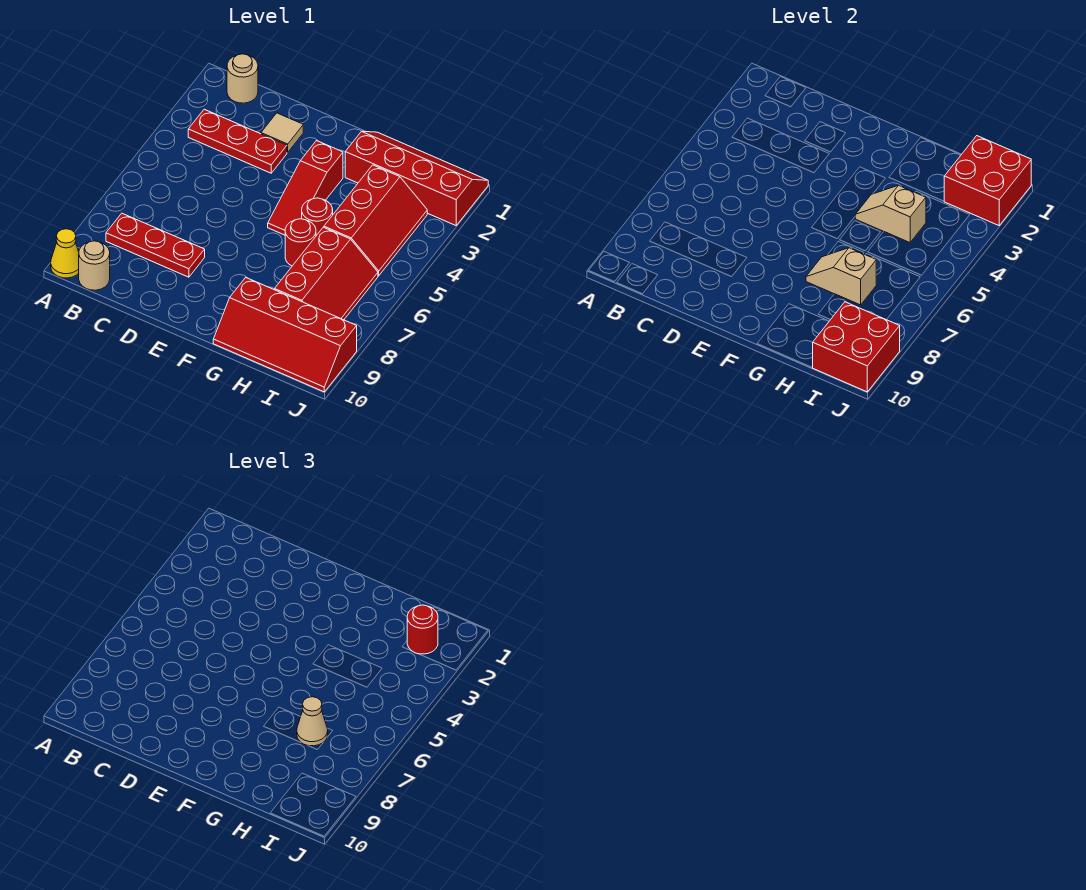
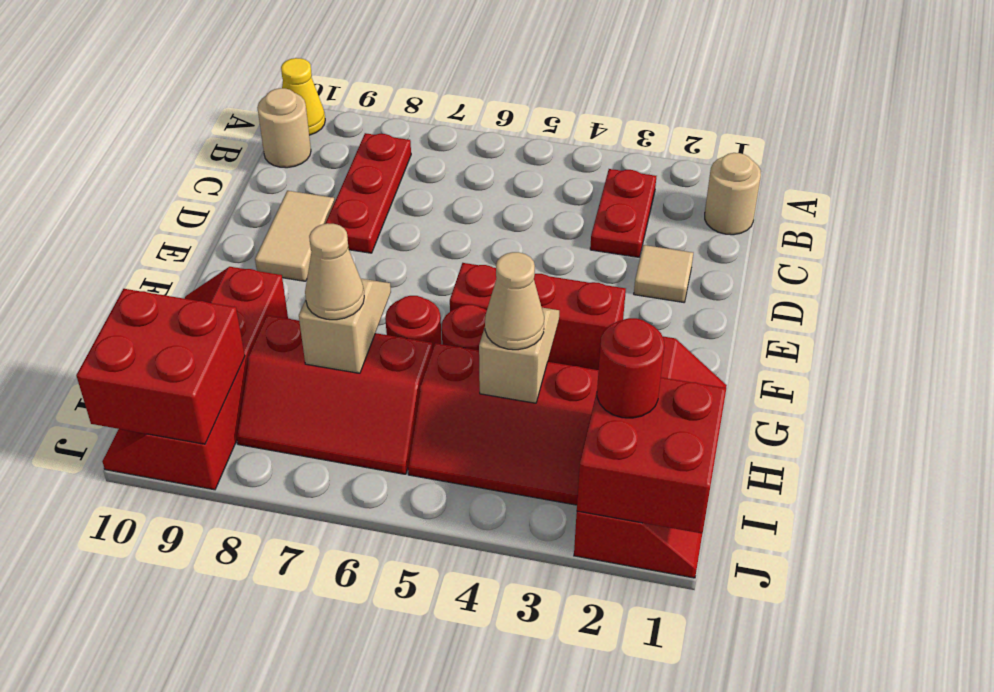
red 1x3 plate [188,109,287,173] -> red 1x2 plate [590,169,656,257]
none -> tan 1x2 tile [255,191,335,281]
red 1x3 slope [268,141,343,235] -> red 1x3 brick [450,263,626,370]
none -> tan 1x1 cone [485,252,544,350]

